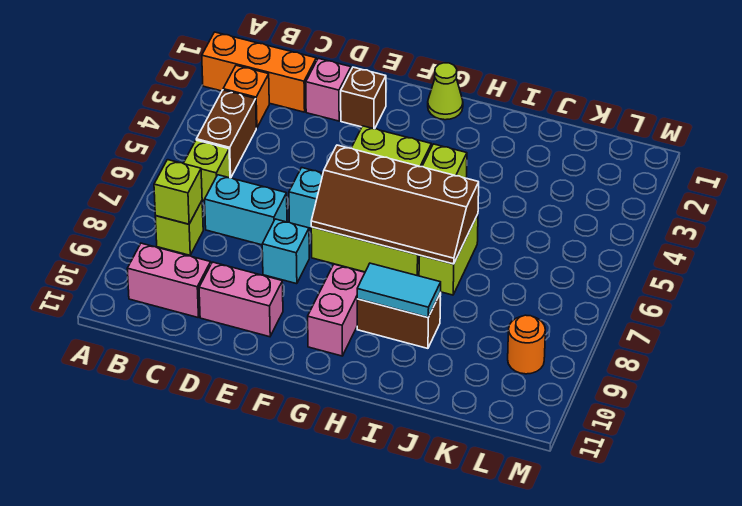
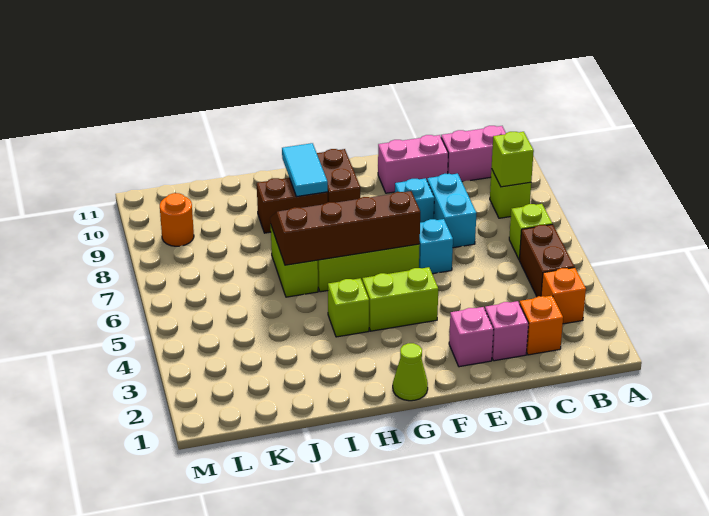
orange 1x3 brick [202,32,316,112] -> orange 1x1 brick [520,296,563,355]
cyan 1x2 brick [205,175,287,245] -> cyan 1x2 brick turned to [427,174,477,248]
brown 1x1 brick [341,67,386,129] -> pink 1x1 brick [449,307,494,367]
pink 1x2 brick [308,264,365,356] -> brown 1x2 brick [317,149,360,203]
cyan 1x2 tile [357,263,441,317] -> cyan 1x2 tile turned to [282,143,328,197]

